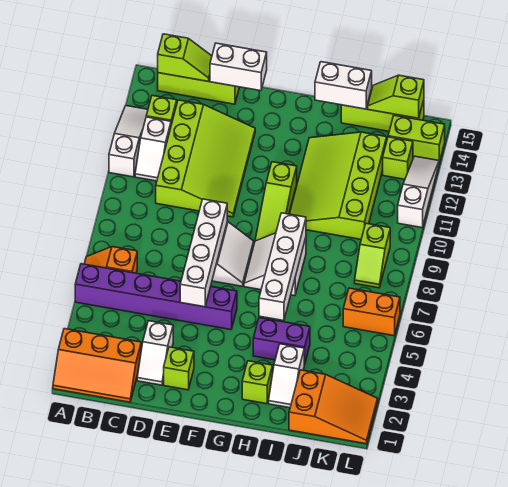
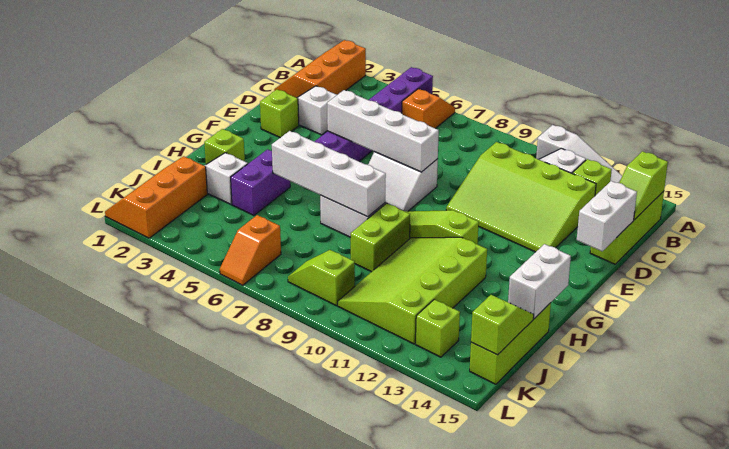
lime 3x4 slope [290,132,387,239] -> lime 3x4 slope turned to [338,237,487,344]
orange 2x3 slope [289,370,378,444] -> orange 2x3 slope turned to [105,156,207,238]
orange 1x2 brick [343,288,400,336] -> orange 1x2 slope [220,215,281,285]
lime 1x2 brick [388,115,445,162] -> lime 1x2 brick moved to [351,203,410,272]
white 1x3 slope [398,156,439,228] -> none

